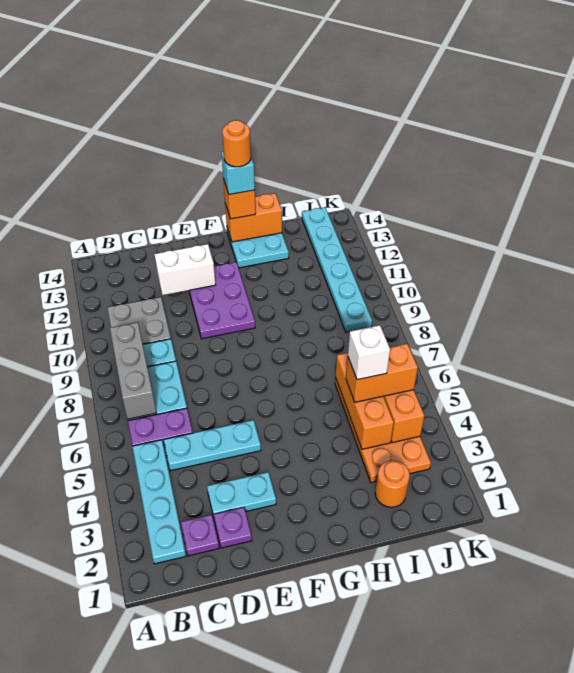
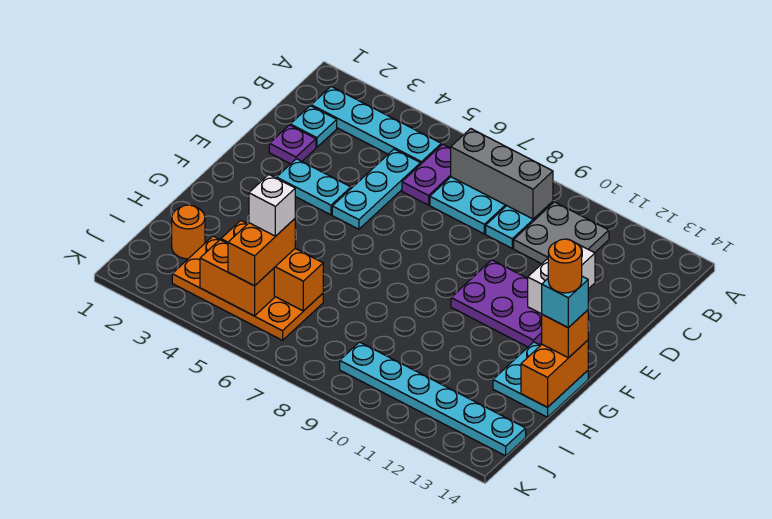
purple 1x1 plate [181,515,219,556] -> cyan 1x1 plate [290,106,337,147]
cyan 1x2 plate [207,472,276,517] -> cyan 1x2 plate turned to [277,159,351,215]

